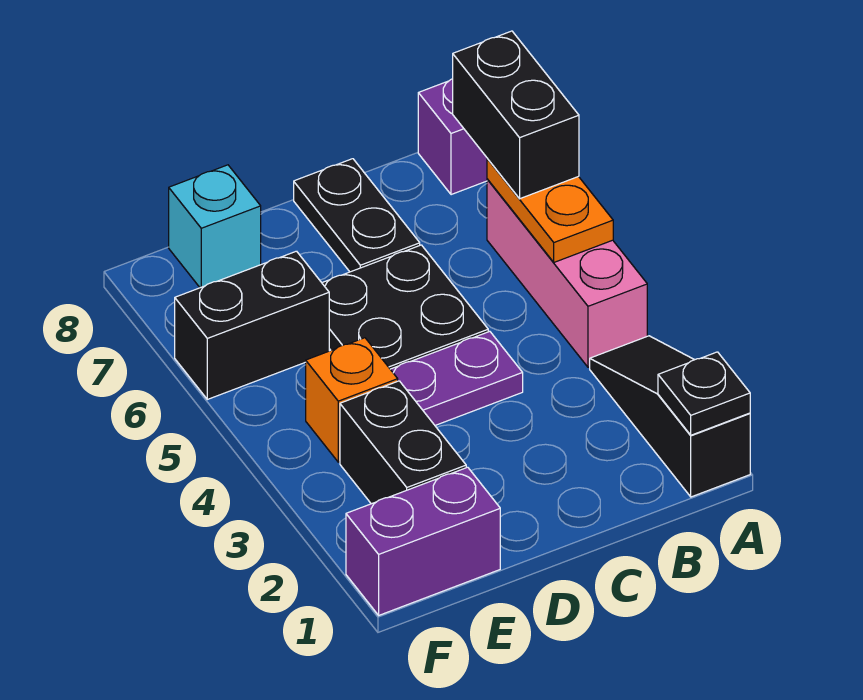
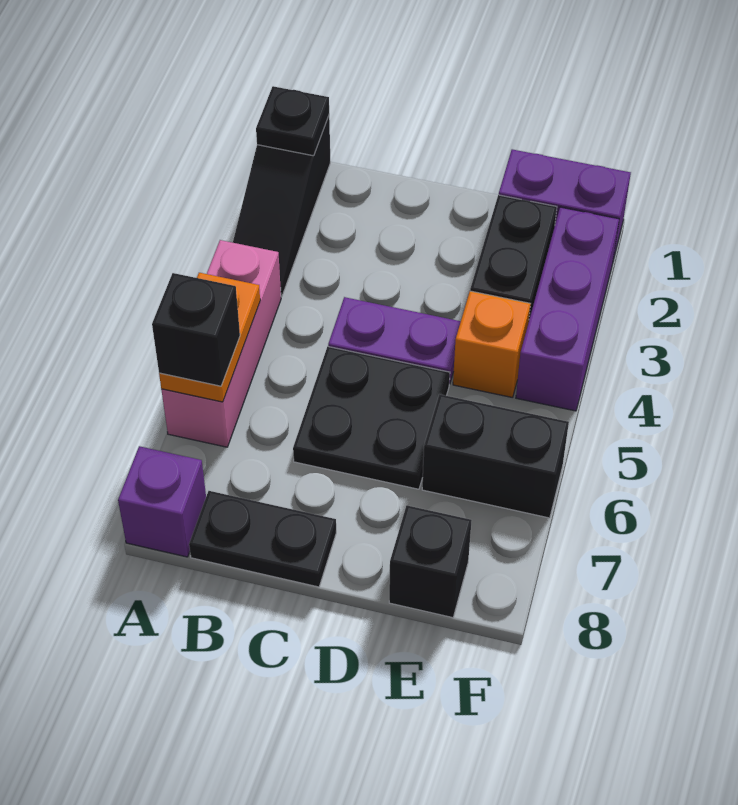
black 1x2 brick [453,31,579,199] -> black 1x1 brick [152,273,240,386]
black 1x2 plate [294,159,420,272] -> black 1x2 plate turned to [189,491,336,587]
cyan 1x1 brick [169,165,261,288] -> black 1x1 brick [389,506,472,618]
none -> purple 1x3 brick [516,207,619,411]

